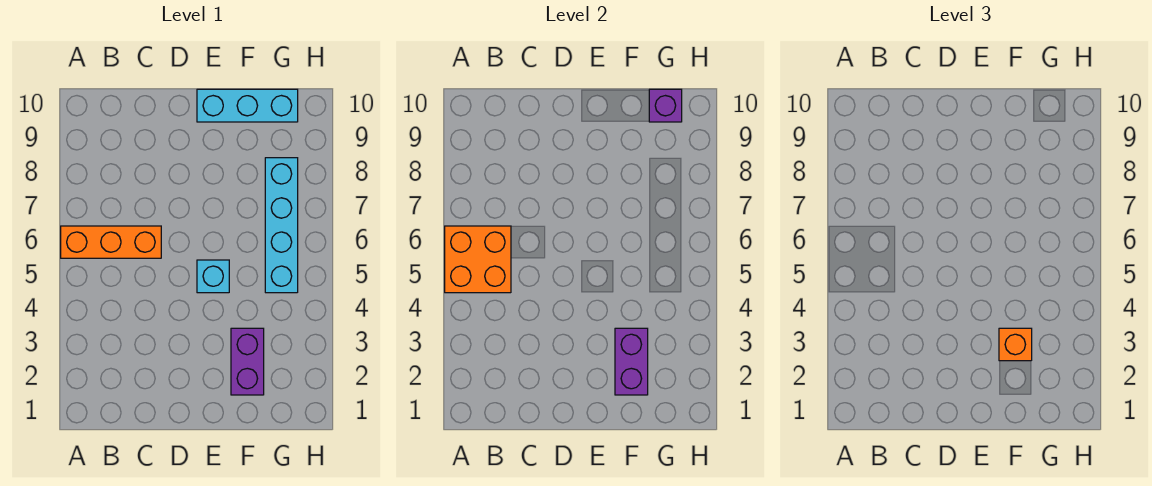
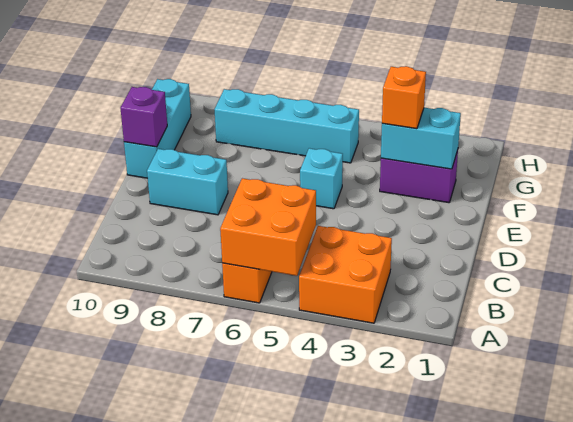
none -> orange 2x2 brick [299,226,392,323]
none -> cyan 1x2 brick [147,149,228,215]
purple 1x2 brick [615,328,648,395] -> cyan 1x2 brick [381,108,461,169]
purple 1x1 brick [649,89,682,122] -> purple 1x1 brick moved to [120,87,167,147]

